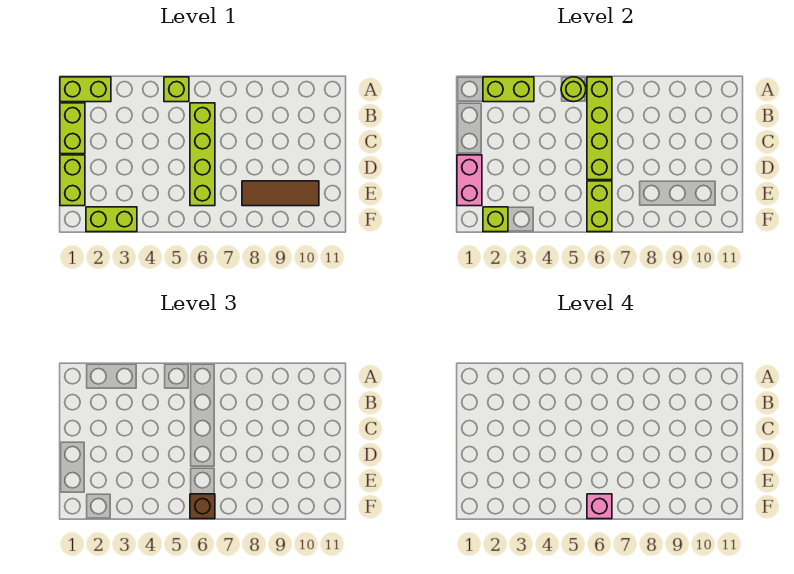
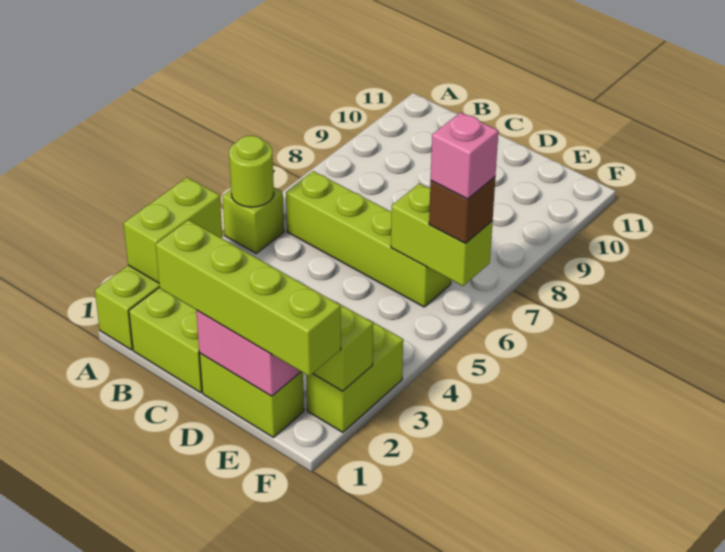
lime 1x4 brick [587,77,612,180] -> lime 1x4 brick moved to [156,220,341,376]
brown 1x3 tile [242,181,319,206] -> none

